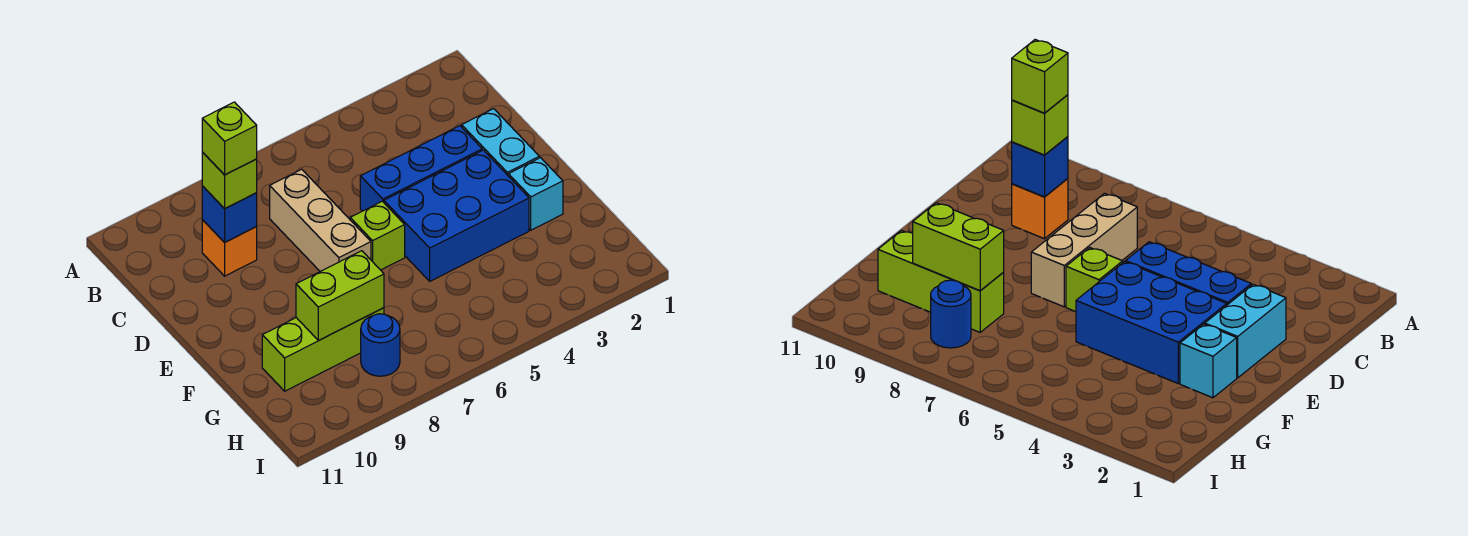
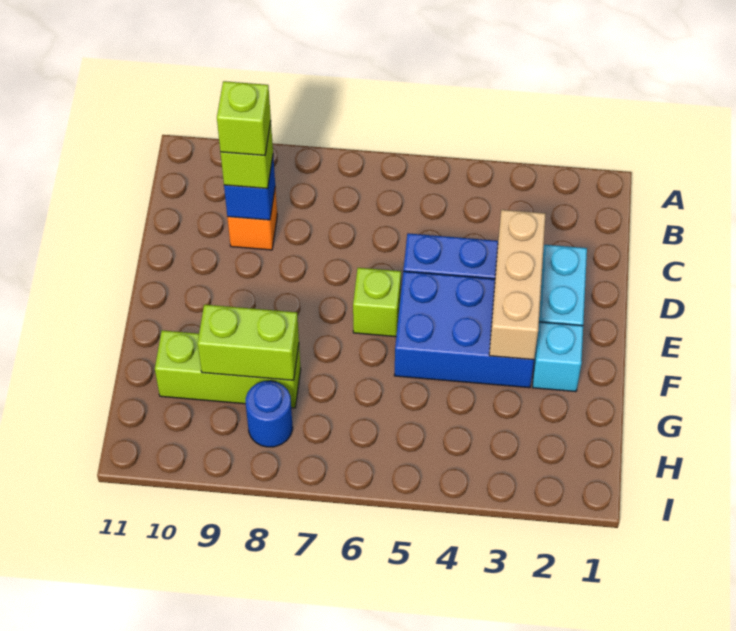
tan 1x3 brick [270,169,371,271] -> tan 1x3 brick moved to [489,210,546,360]

